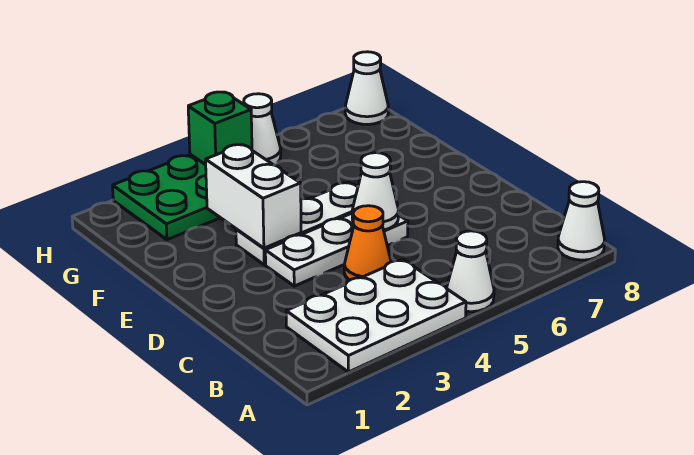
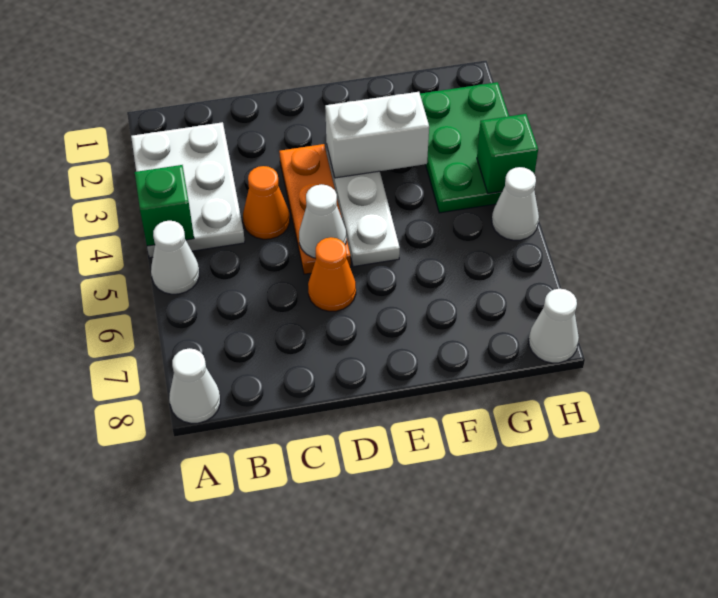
none -> green 1x1 brick [135,165,194,246]
white 1x3 plate [265,213,408,286] -> orange 1x3 plate [279,144,351,274]
none -> orange 1x1 cone [308,237,356,311]

